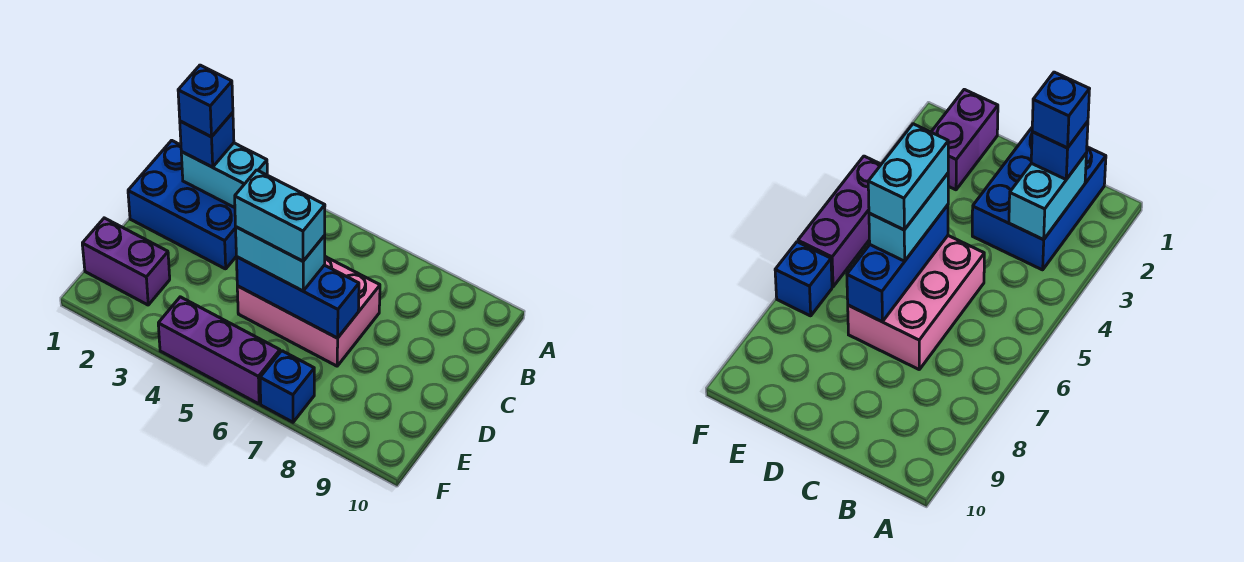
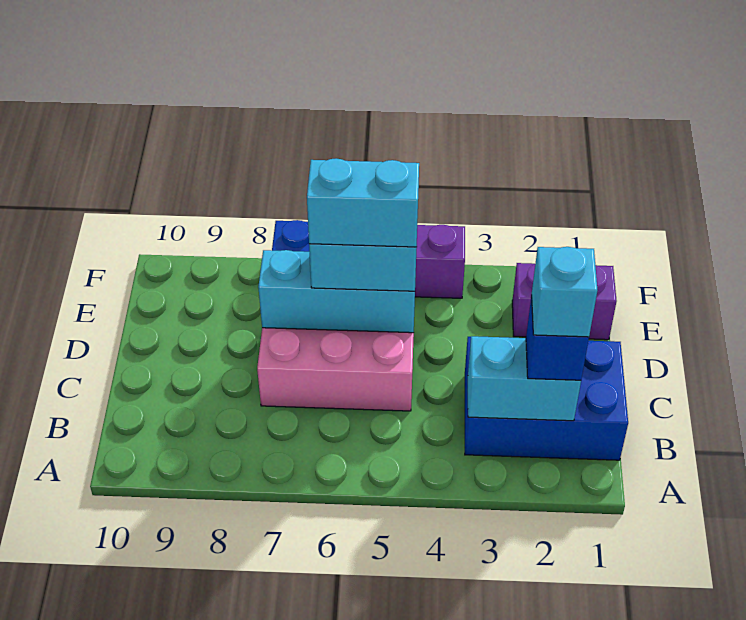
blue 1x1 brick [178,65,233,137] -> cyan 1x1 brick [532,247,597,337]
blue 1x3 brick [236,257,359,338] -> cyan 1x3 brick [258,250,415,333]

